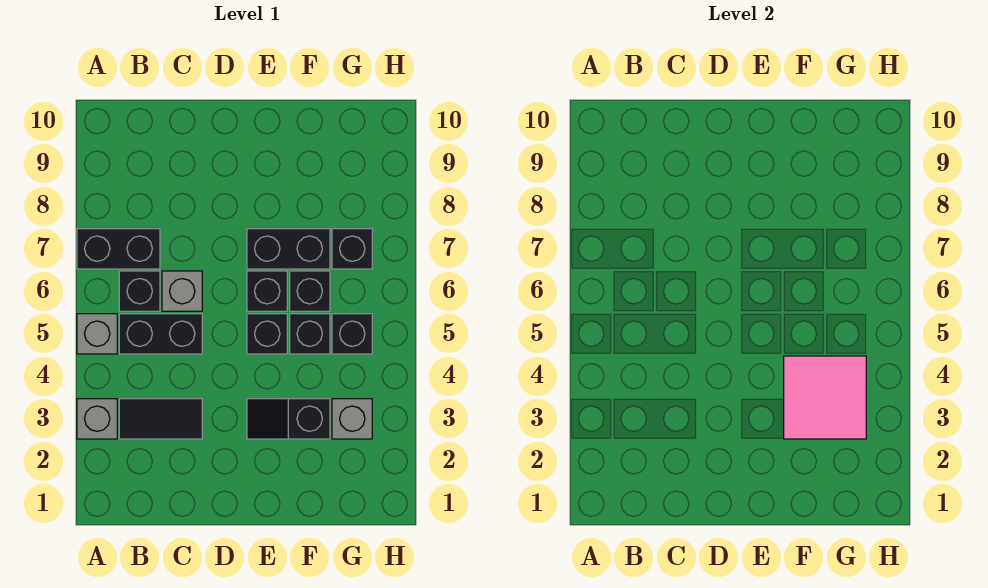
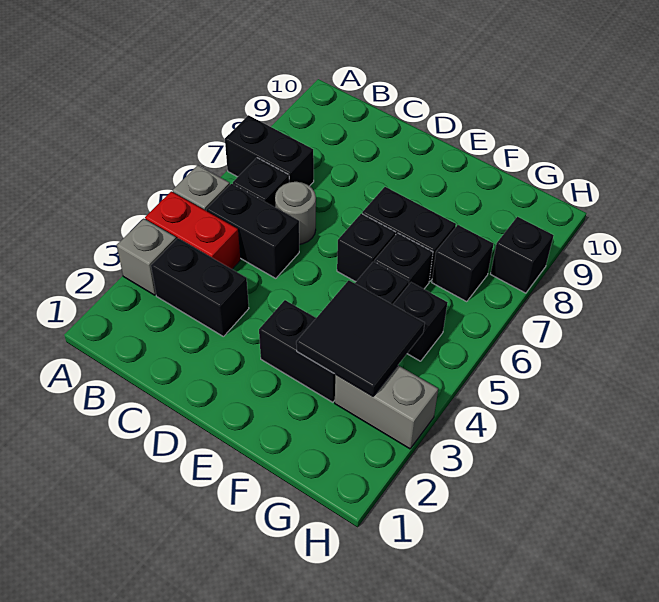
none -> red 1x2 brick [145,191,240,269]
black 1x2 tile [119,399,202,439] -> black 1x2 brick [151,238,249,336]
grey 1x1 brick [162,271,202,311] -> grey 1x1 round brick [275,182,316,244]
black 1x2 slope [247,399,330,439] -> black 1x2 brick [259,300,335,402]
black 1x1 brick [247,314,287,354] -> black 1x1 brick moved to [491,217,554,293]
pink 2x2 tile [784,356,866,439] -> black 2x2 tile [296,280,425,396]
grey 1x1 brick [332,399,372,439] -> grey 1x2 brick [335,365,438,449]

